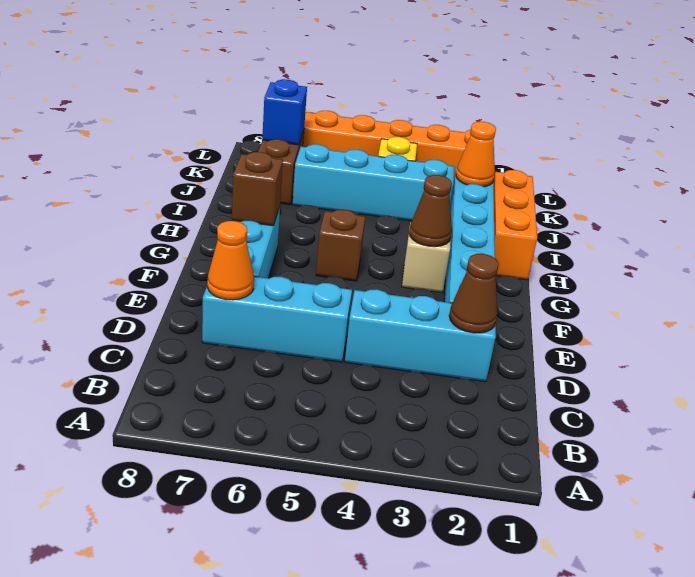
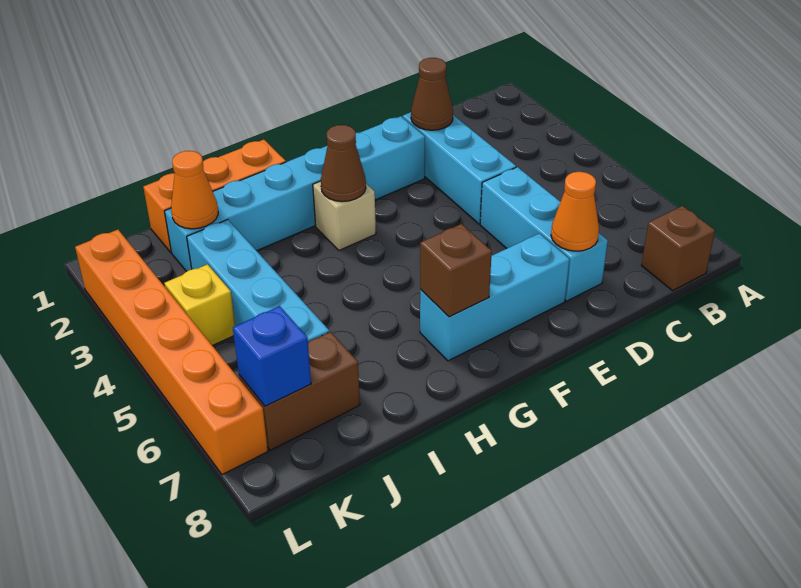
brown 1x1 brick [316,210,365,281] -> brown 1x1 brick moved to [641,206,715,291]

